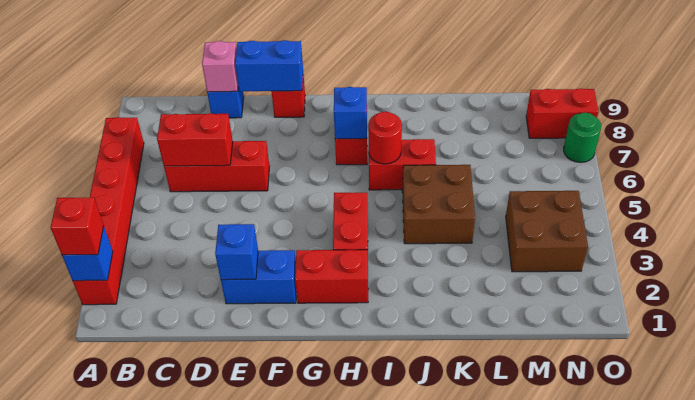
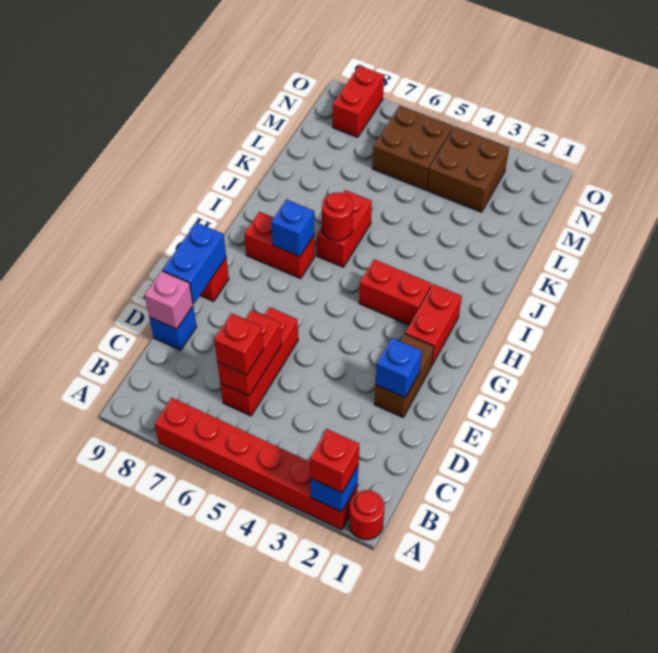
none -> red 1x1 round brick [349,490,384,540]
none -> red 1x1 brick [214,313,263,375]
blue 1x2 brick [221,250,297,304] -> brown 1x2 brick [374,334,434,417]
brown 2x2 brick [402,165,475,244] -> brown 2x2 brick moved to [372,106,453,190]
green 1x1 round brick [564,113,601,162] -> none

